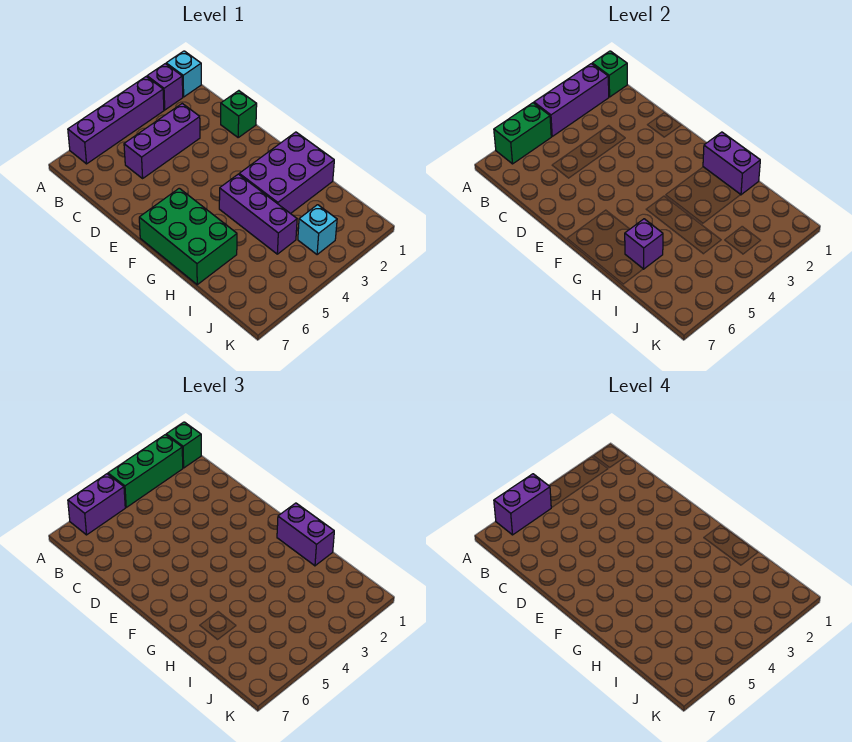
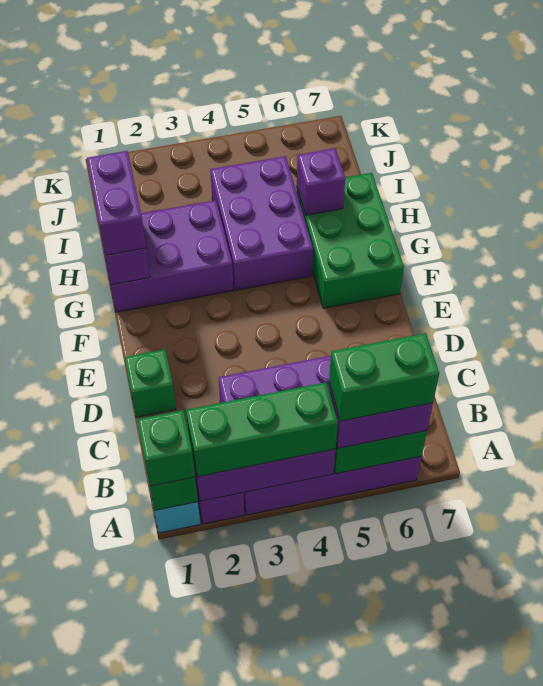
purple 1x2 brick [494,474,551,535] -> green 1x2 brick [329,333,439,421]
purple 1x3 brick [219,174,297,254] -> purple 2x3 brick [210,156,313,290]
cyan 1x1 brick [298,205,337,255] -> none

